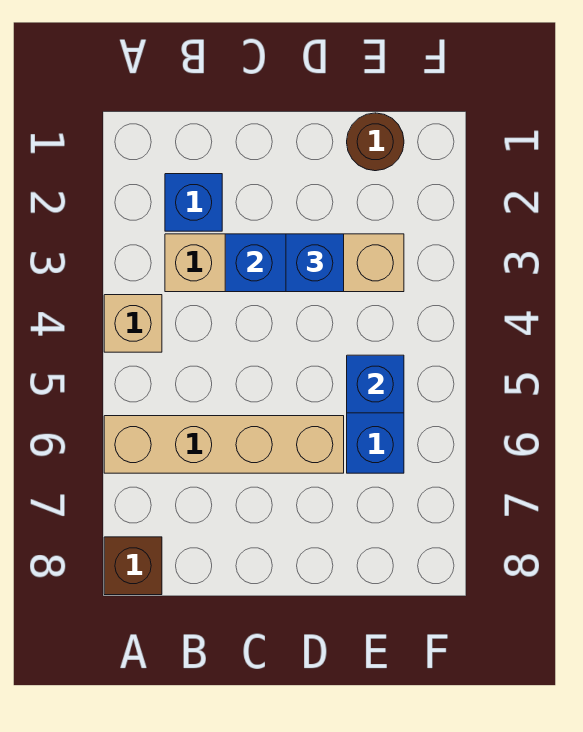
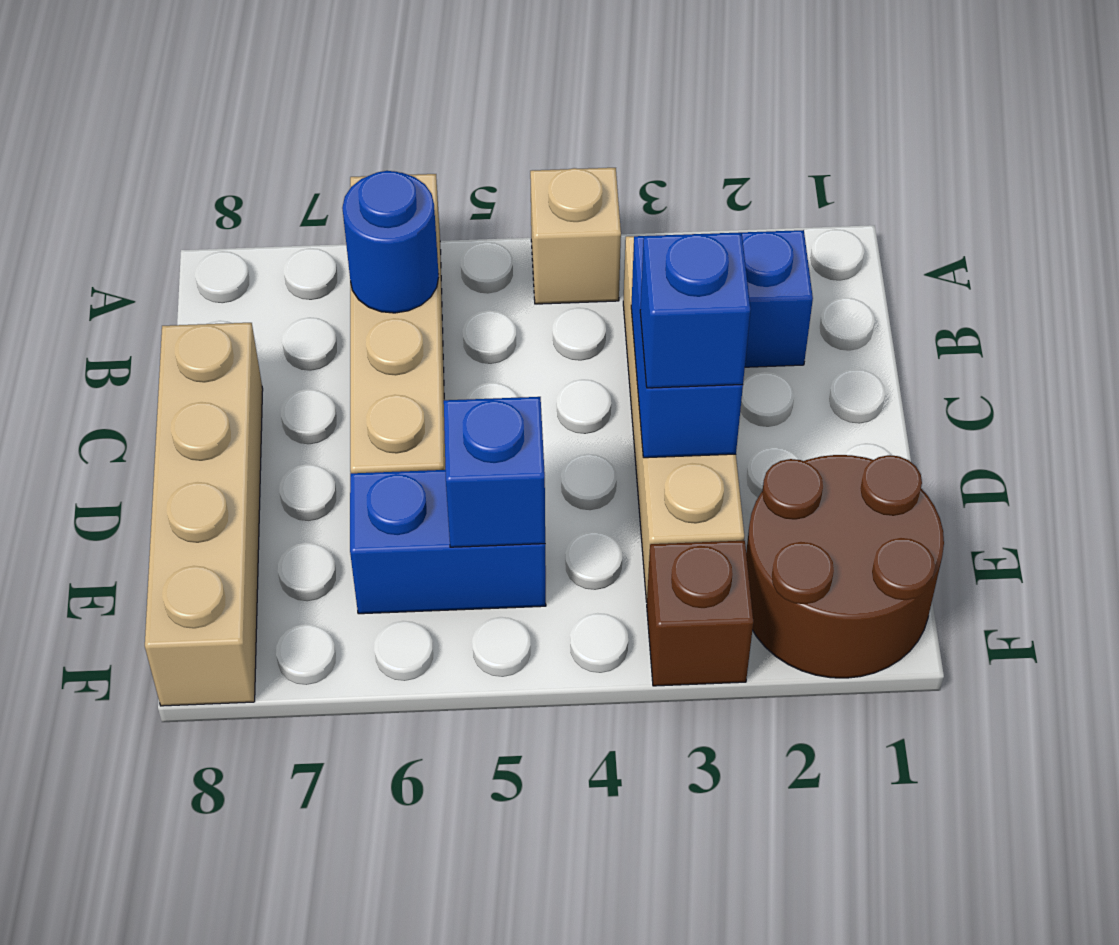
brown 1x1 brick [104,537,162,595] -> brown 1x1 brick moved to [647,541,753,686]
none -> blue 1x1 round brick [342,171,439,313]
none -> tan 1x4 brick [145,323,263,706]
brown 1x1 round brick [347,113,404,171] -> brown 2x2 round brick [746,455,944,678]

